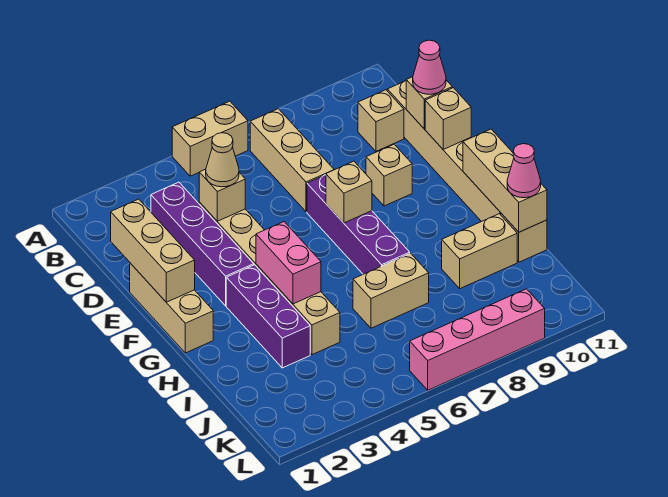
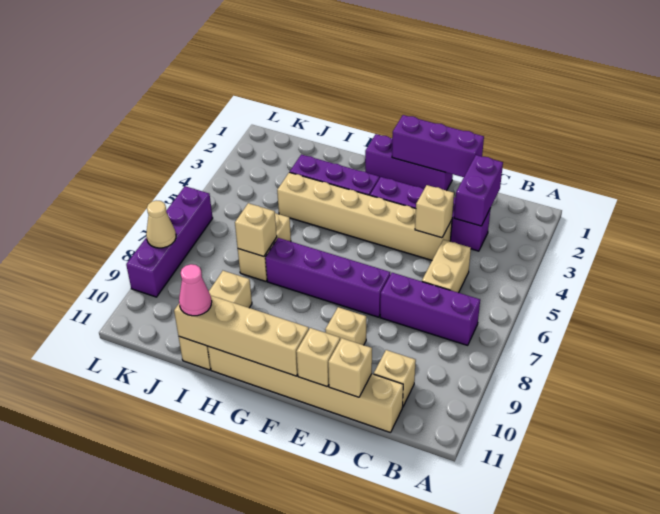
tan 1x2 brick [172,101,248,176] -> tan 1x2 brick moved to [422,240,471,293]
tan 1x3 brick [250,109,334,212] -> purple 1x3 brick [380,273,480,345]
none -> purple 1x2 brick [454,155,503,226]
tan 1x3 brick [111,199,195,302] -> purple 1x3 brick [392,115,484,177]
tan 1x1 cone [206,133,239,187] -> tan 1x1 cone moved to [146,201,176,248]
pink 1x1 cone [413,40,446,94] -> none
tan 1x3 brick [130,263,213,353] -> purple 1x3 brick [365,134,453,191]
tan 1x1 brick [326,161,372,223] -> tan 1x1 brick moved to [235,203,277,257]
pink 1x2 brick [256,222,321,304] -> none
tan 1x3 brick [463,129,547,232] -> tan 1x4 brick [174,296,309,376]
pink 1x4 brick [410,289,545,390] -> purple 1x4 brick [126,186,213,297]

